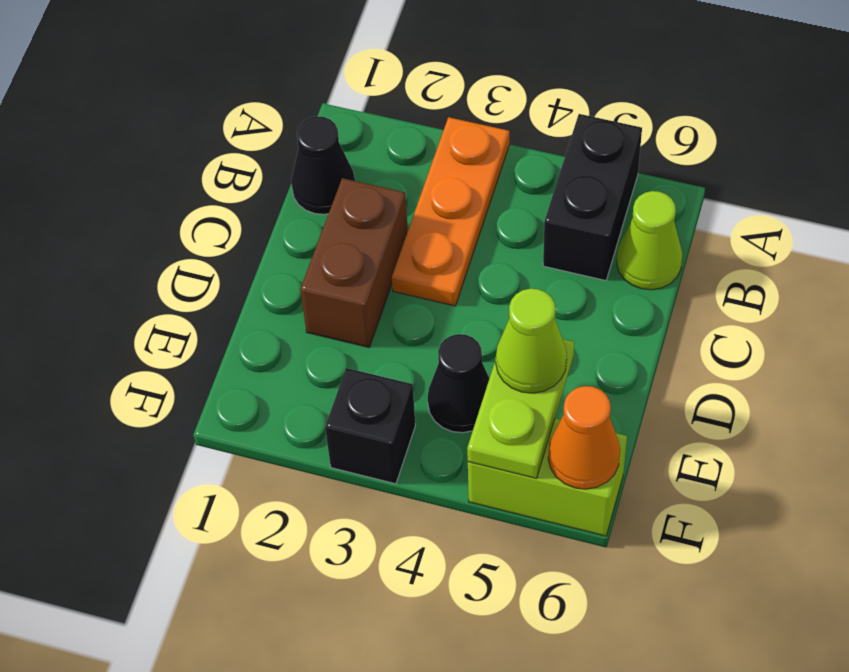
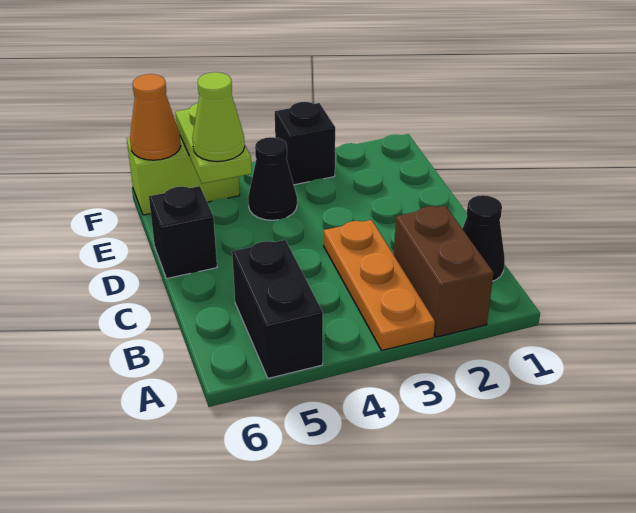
lime 1x1 cone [617,191,683,290] -> none
brown 1x2 brick [300,178,408,347] -> brown 1x2 brick moved to [394,206,494,337]
none -> black 1x1 brick [149,186,217,279]

